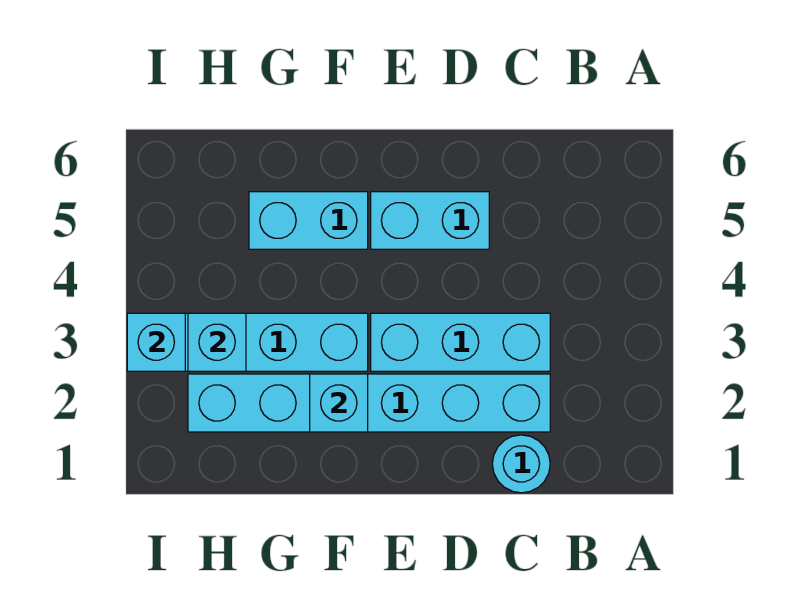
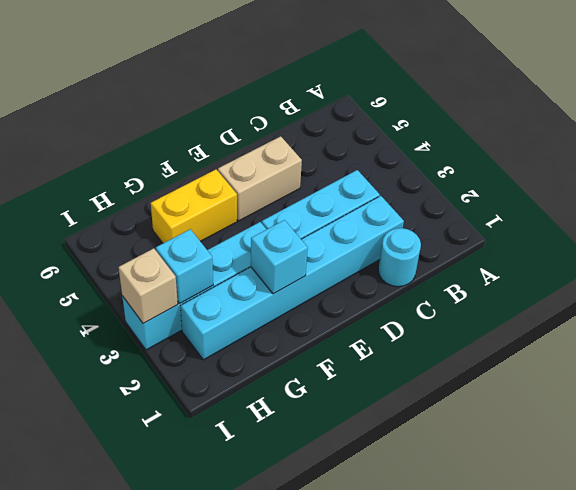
cyan 1x2 brick [371,192,489,249] -> tan 1x2 brick [218,136,302,221]
cyan 1x2 brick [249,192,368,249] -> yellow 1x2 brick [151,170,237,243]
cyan 1x1 brick [127,313,185,371] -> tan 1x1 brick [119,248,178,324]

